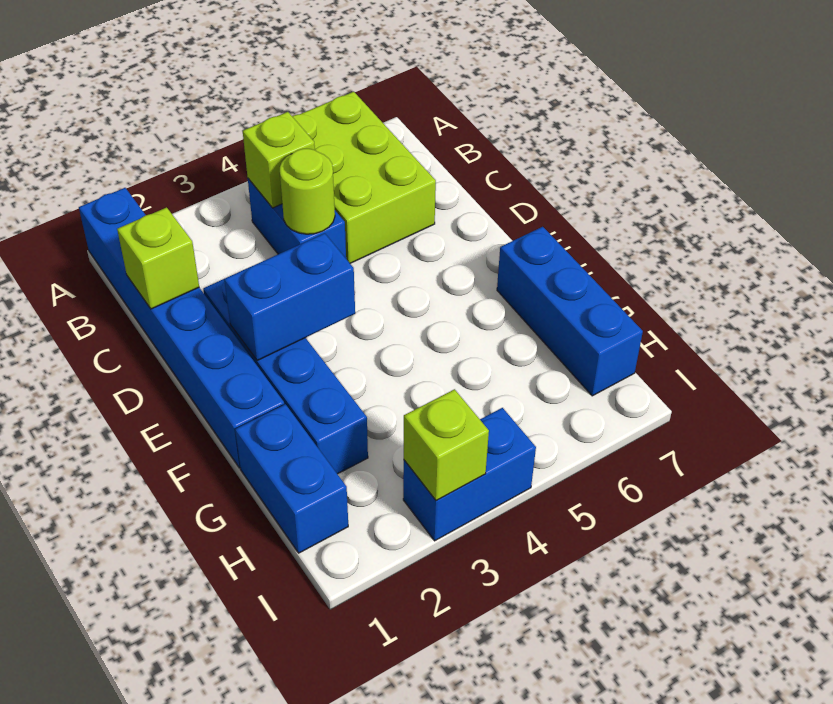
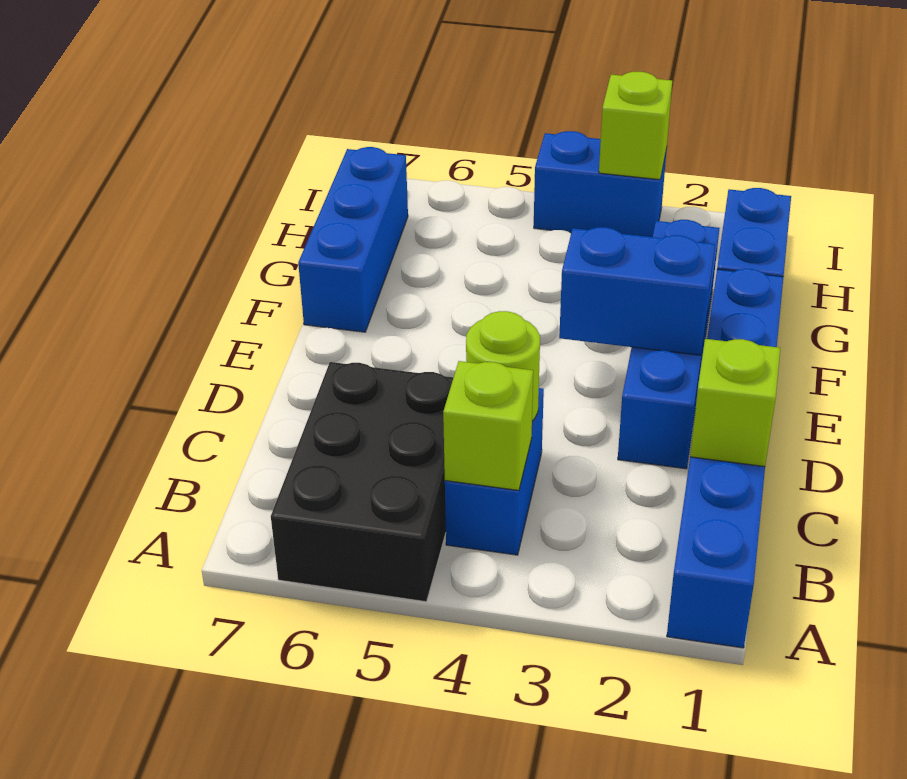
lime 2x3 brick [292,92,436,263] -> black 2x3 brick [271,362,453,602]

